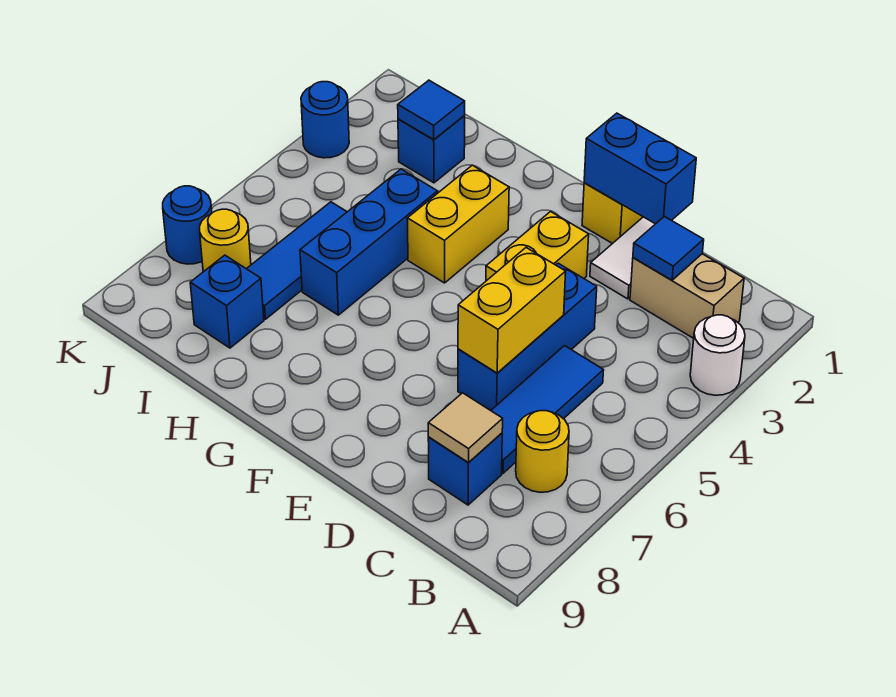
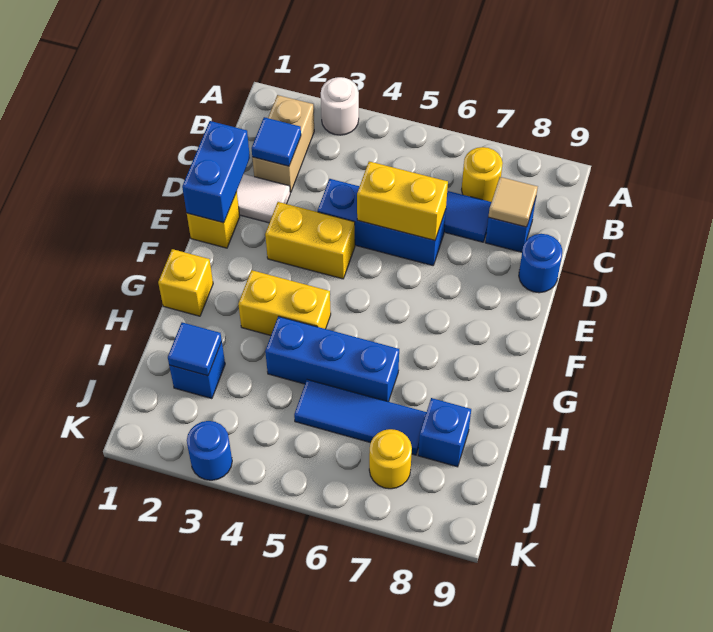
none -> yellow 1x1 brick [158,249,213,316]
blue 1x1 round brick [163,186,212,264] -> blue 1x1 round brick moved to [519,234,562,293]

